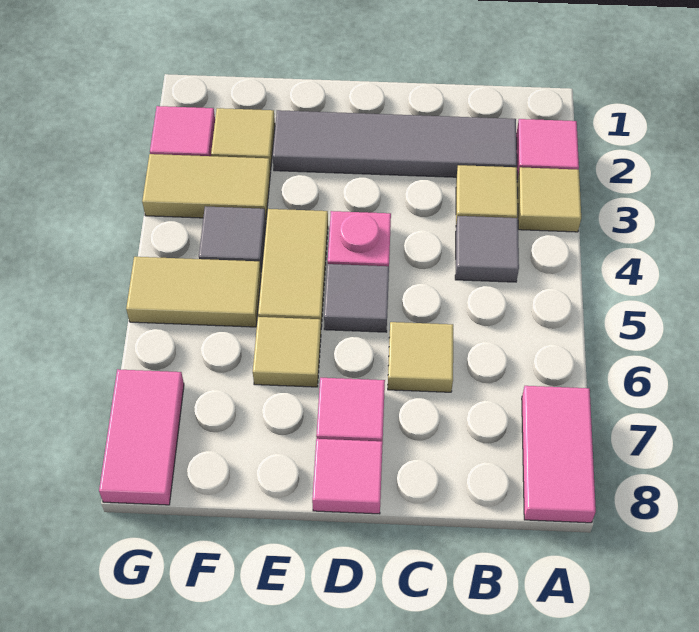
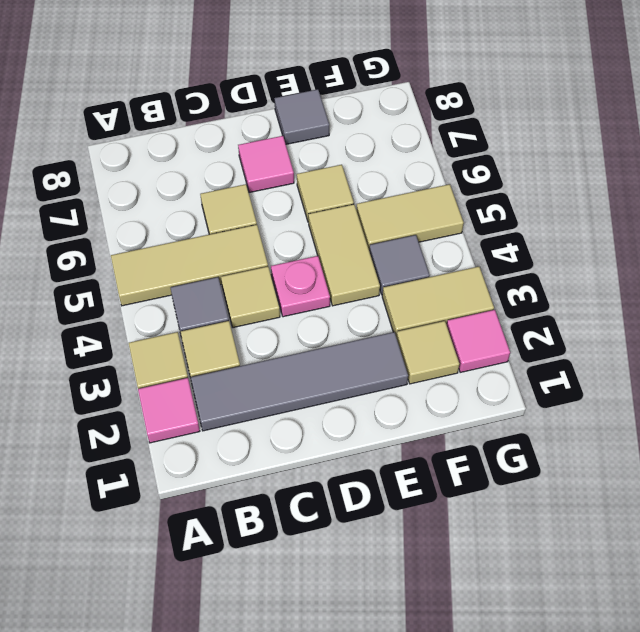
none -> tan 1x3 tile [111,225,268,306]
pink 1x2 tile [522,386,596,523] -> none
none -> tan 1x1 tile [221,267,280,328]
grey 1x1 tile [324,264,389,332] -> grey 1x1 tile moved to [274,89,329,144]
pink 1x1 tile [312,439,383,514] -> none
pink 1x2 tile [99,369,184,505] -> none

